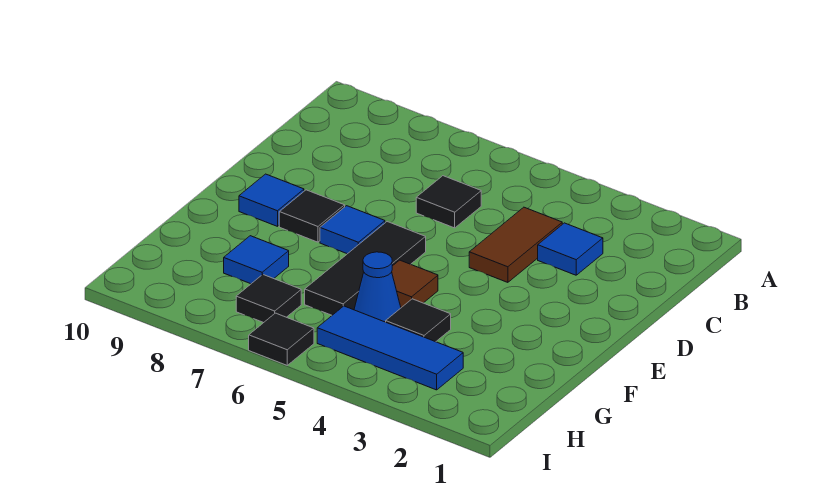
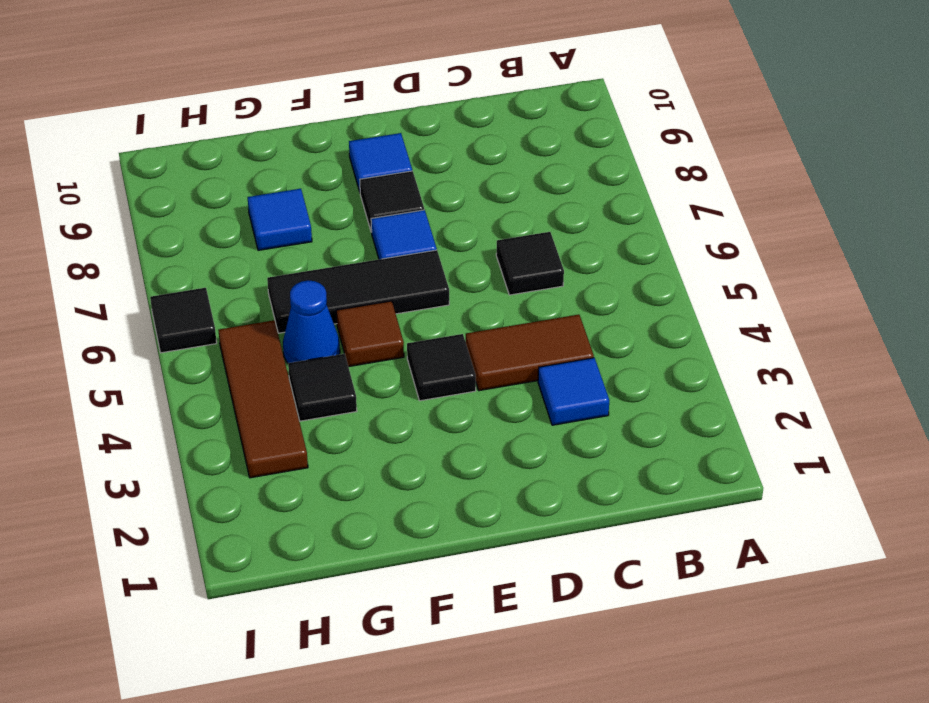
blue 1x3 tile [317,306,463,390] -> brown 1x3 tile [218,320,308,478]
black 1x1 tile [236,275,301,323] -> black 1x1 tile moved to [407,334,476,401]

